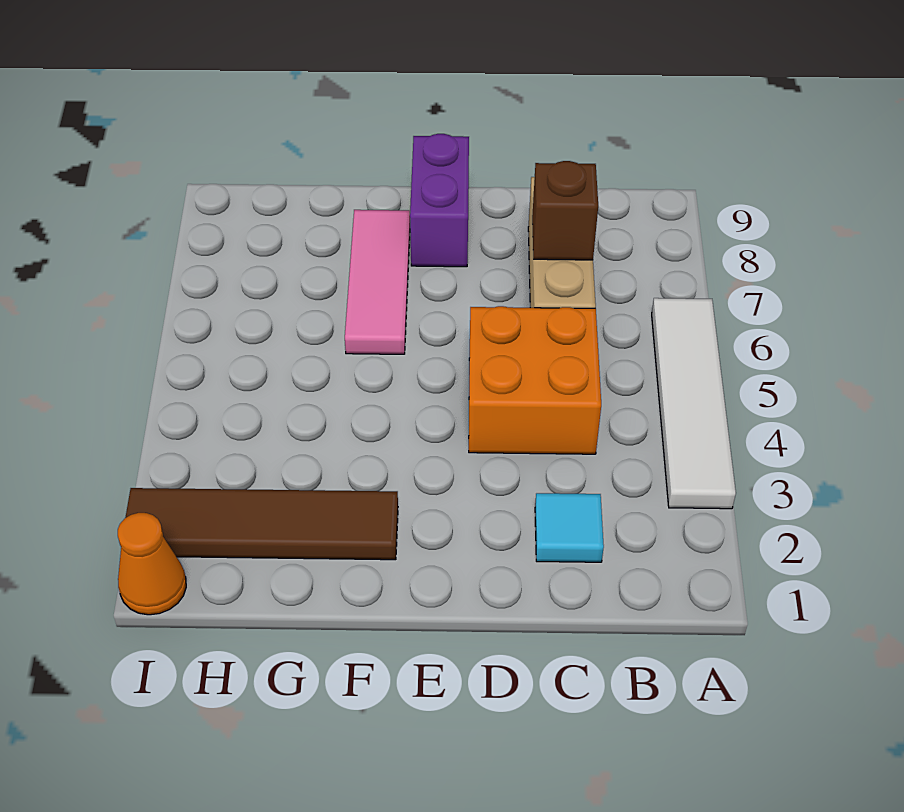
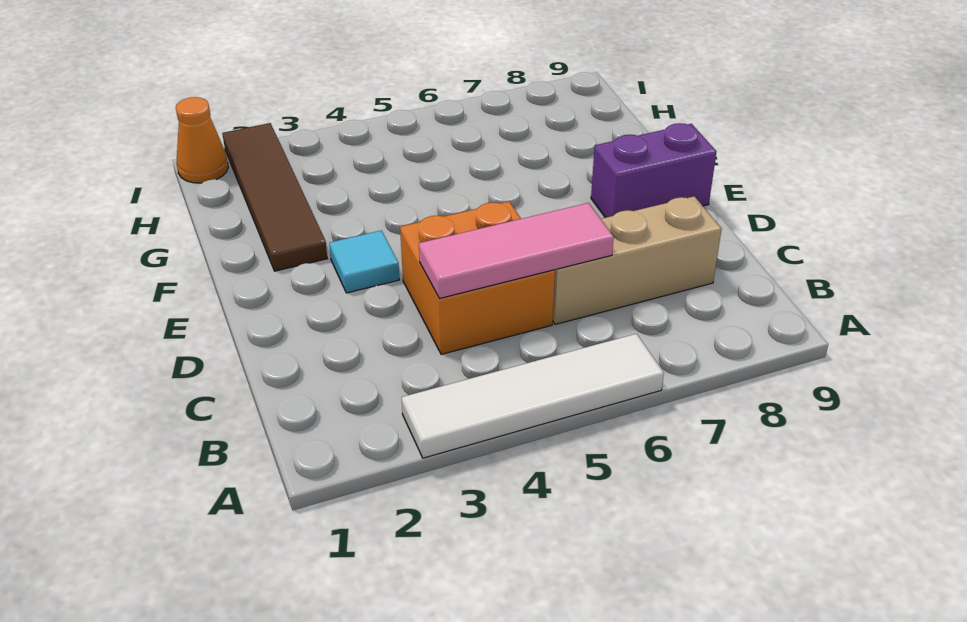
cyan 1x1 tile [535,493,604,562] -> cyan 1x1 tile moved to [329,230,400,293]
brown 1x1 brick [532,161,598,260] -> none
pink 1x3 tile [345,210,410,354] -> pink 1x3 tile moved to [419,203,614,299]

